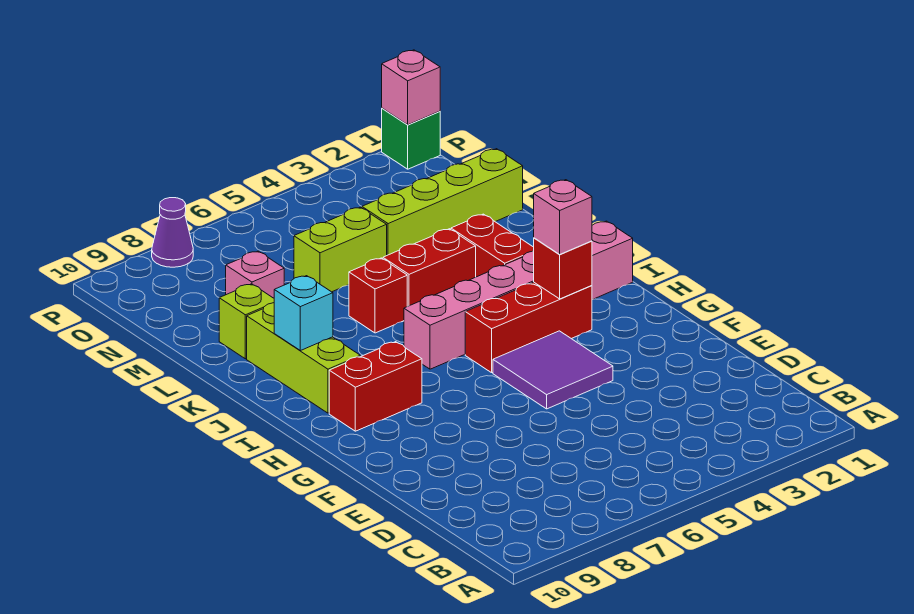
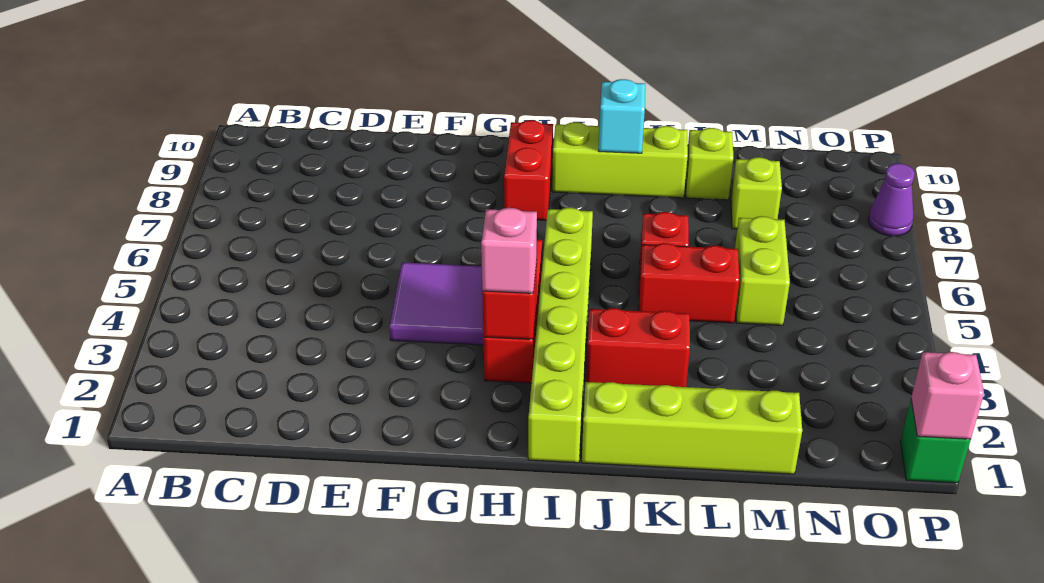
pink 1x6 brick [404,221,633,369] -> lime 1x6 brick [528,208,593,463]
red 1x2 brick [383,229,476,306] -> red 1x2 brick turned to [639,243,739,323]
lime 1x4 brick [362,149,523,255] -> lime 1x4 brick turned to [582,382,802,474]
pink 1x1 brick [226,251,284,298] -> lime 1x1 brick [731,157,782,229]

